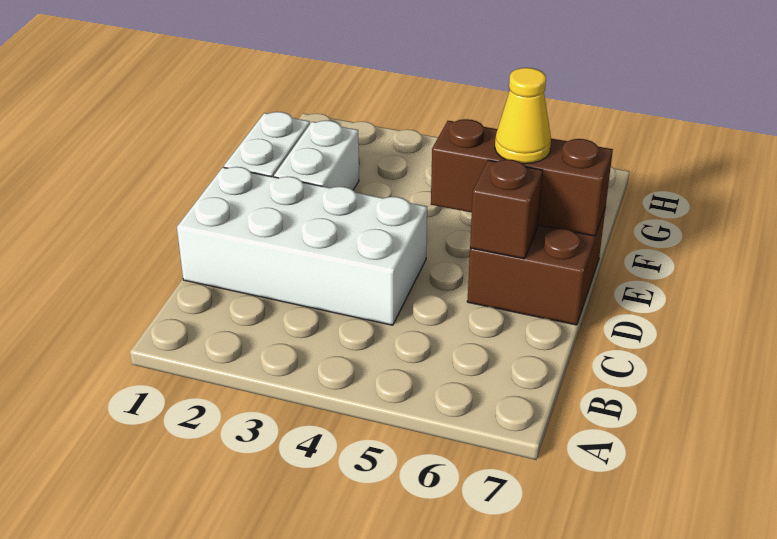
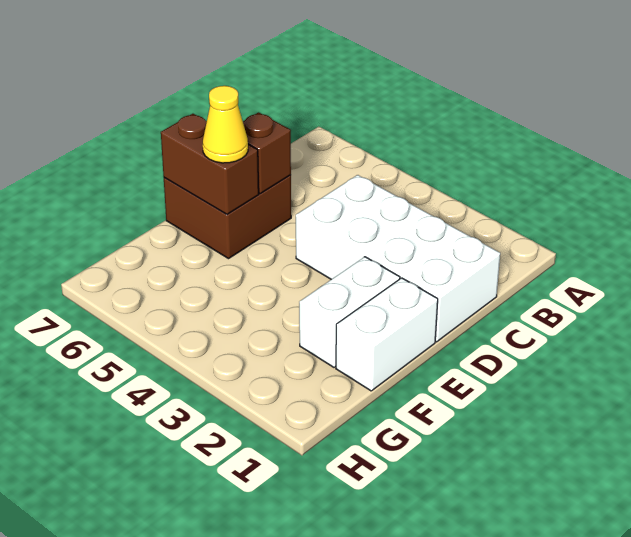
brown 1x3 brick [431,119,613,236] -> brown 1x2 brick [161,114,259,214]

